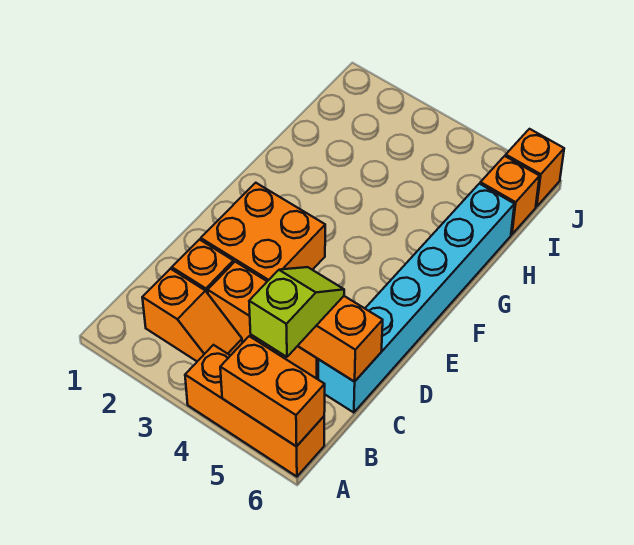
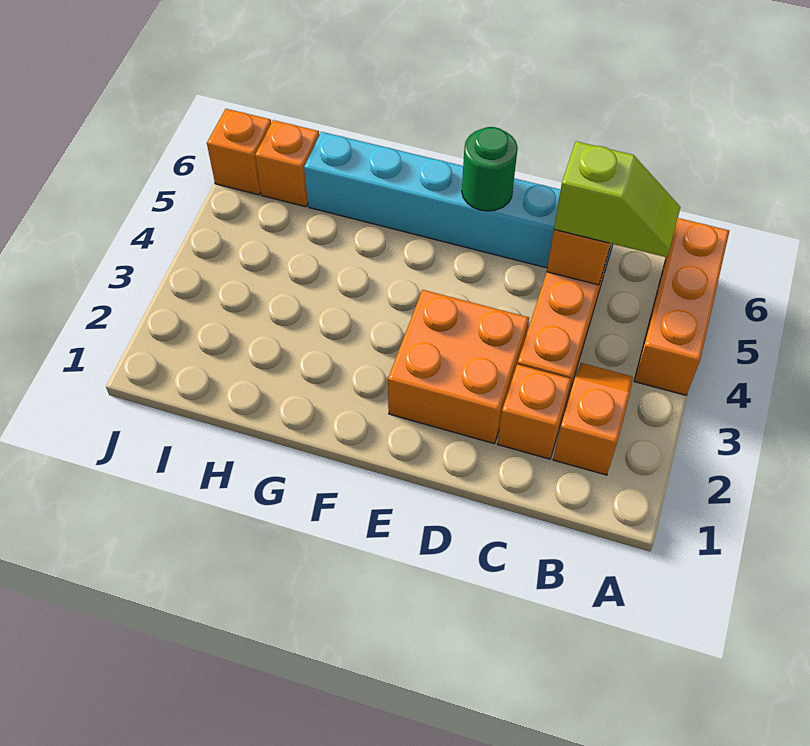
orange 1x2 brick [220,336,325,447] -> none
lime 1x2 slope [249,267,344,357] -> lime 1x2 slope turned to [554,141,681,257]
none -> green 1x1 round brick [462,127,518,211]

